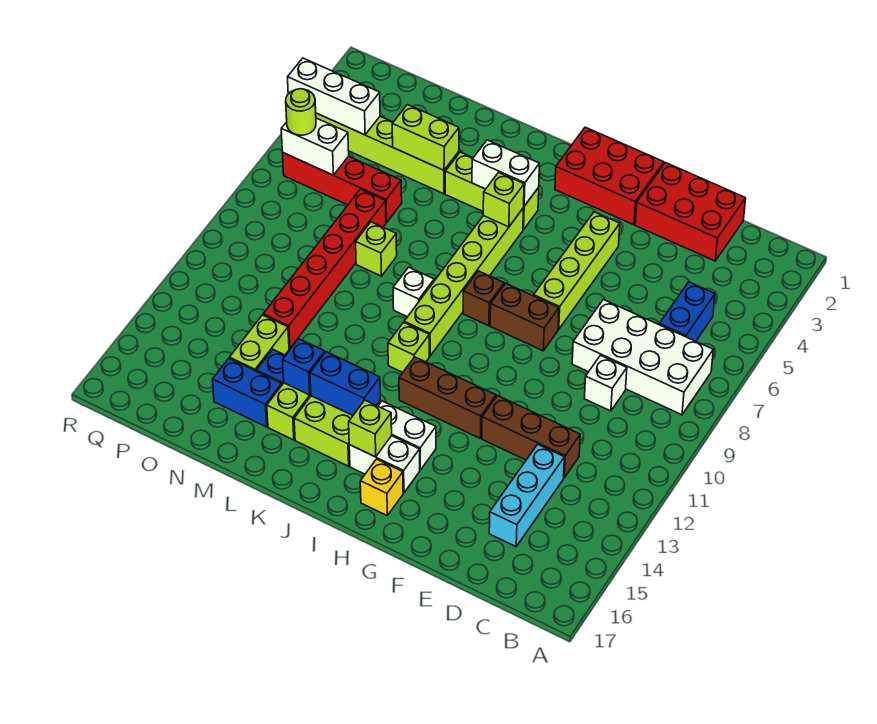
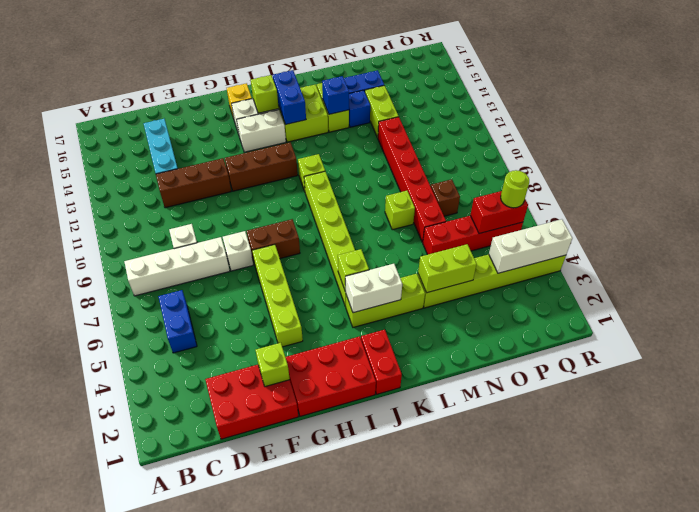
white 2x4 brick [572,300,713,415] -> white 1x4 brick [124,237,230,296]
none -> lime 1x1 brick [256,343,290,387]
brown 1x1 brick [463,271,504,326] -> brown 1x1 brick moved to [431,179,460,216]
none -> red 1x2 brick [361,330,402,394]
blue 1x2 brick [310,352,380,415] -> blue 1x2 brick turned to [273,70,306,124]
white 1x1 brick [393,267,434,317] -> white 1x1 brick moved to [223,231,253,271]
white 1x2 brick [281,118,349,175] -> red 1x2 brick [470,191,528,234]

